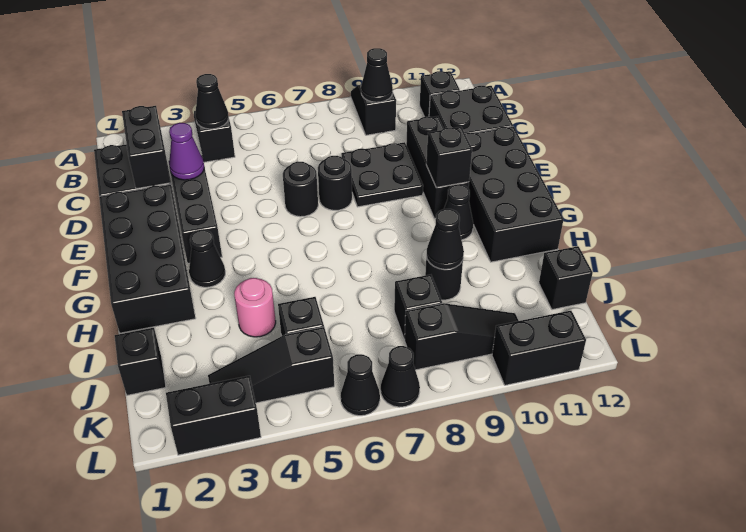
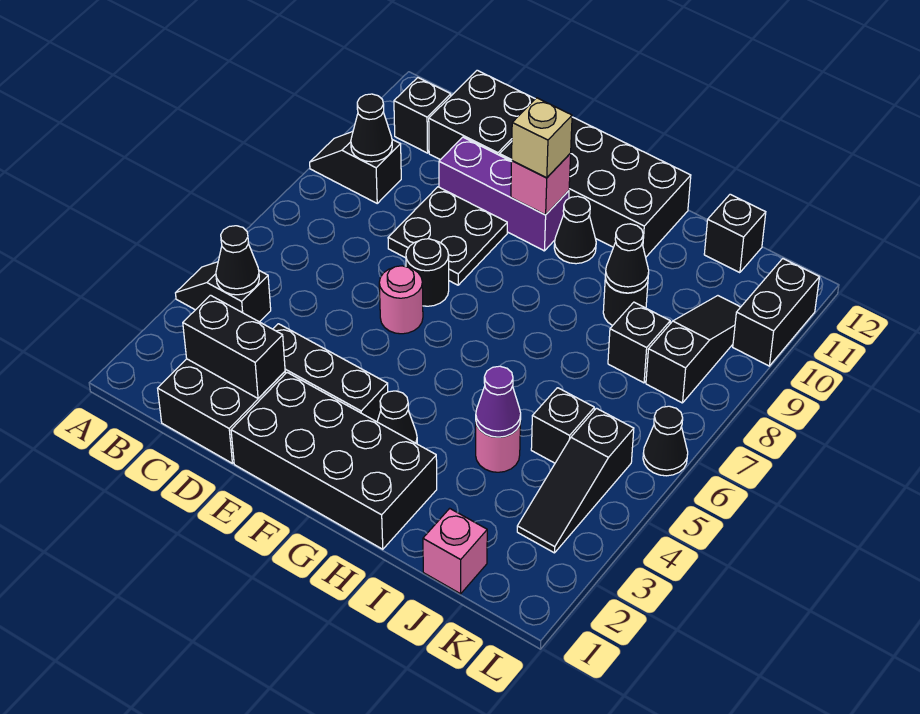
purple 1x1 cone [169,123,204,180] -> purple 1x1 cone moved to [476,366,521,437]
black 1x3 brick [406,116,469,218] -> purple 1x3 brick [439,137,569,251]
black 1x1 round brick [283,162,318,217] -> pink 1x1 round brick [379,266,423,334]
black 1x1 brick [426,127,472,187] -> pink 1x1 brick [511,153,571,215]
none -> tan 1x1 brick [512,98,572,178]
black 1x1 brick [115,328,166,395] -> pink 1x1 brick [423,508,487,594]
black 1x2 brick [166,376,261,455] -> none
black 1x1 cone [381,346,420,407] -> none

